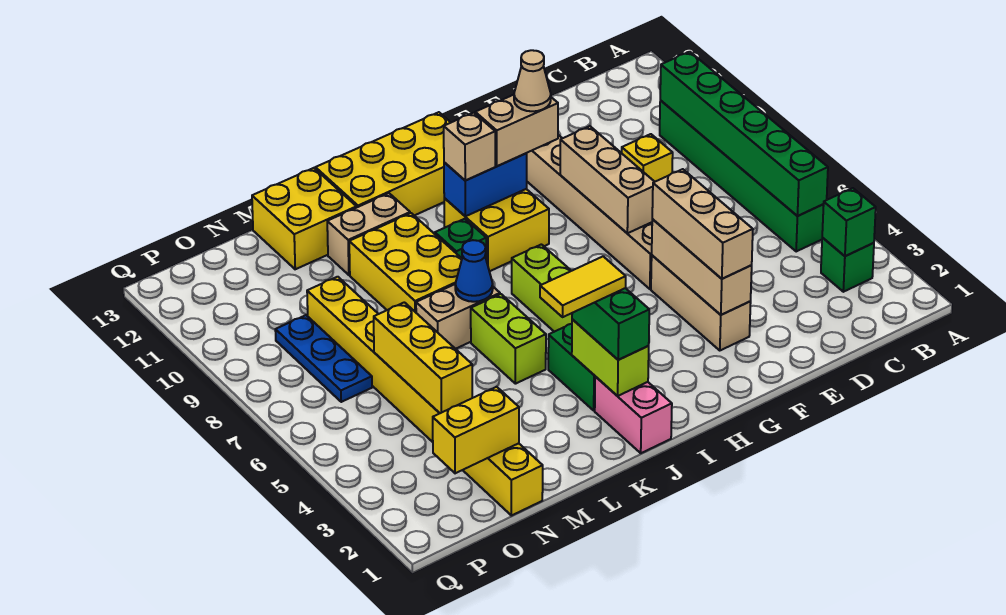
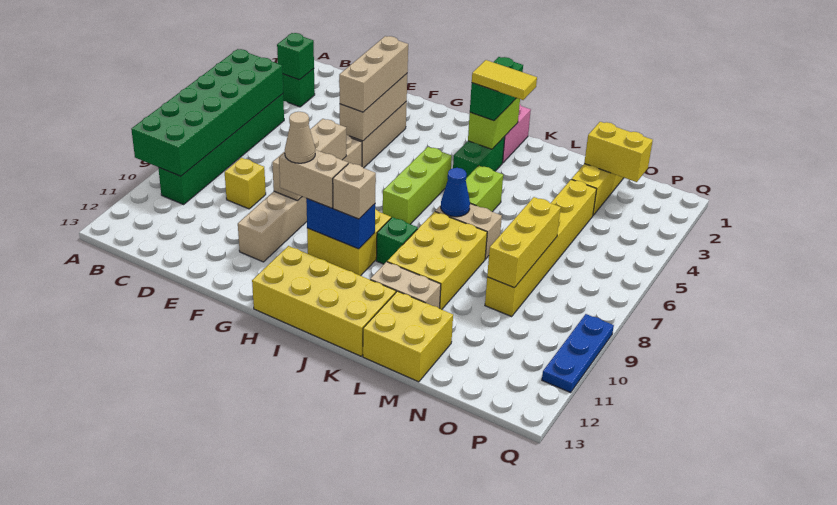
green 1x6 brick [660,52,828,216] -> green 2x6 brick [131,49,283,176]
yellow 1x3 brick [374,302,472,413] -> yellow 1x3 brick moved to [487,197,561,288]
blue 1x3 plate [275,315,372,402] -> blue 1x3 plate moved to [542,314,614,392]

